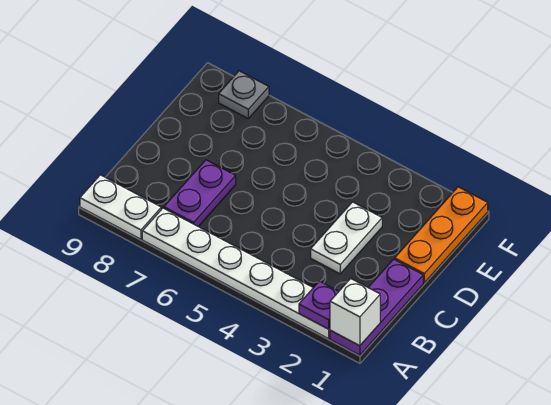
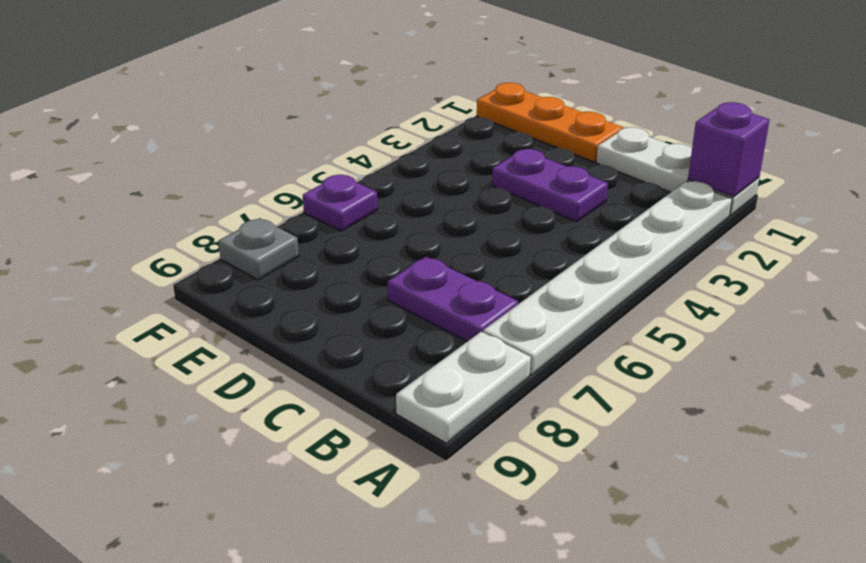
purple 1x3 plate [330,259,423,355] -> white 1x3 plate [596,127,759,216]
white 1x1 brick [330,278,380,346] -> purple 1x1 brick [688,102,770,197]
purple 1x1 plate [299,281,339,329] -> purple 1x1 plate moved to [303,175,378,231]
white 1x2 plate [311,202,382,274] -> purple 1x2 plate [492,149,608,222]

